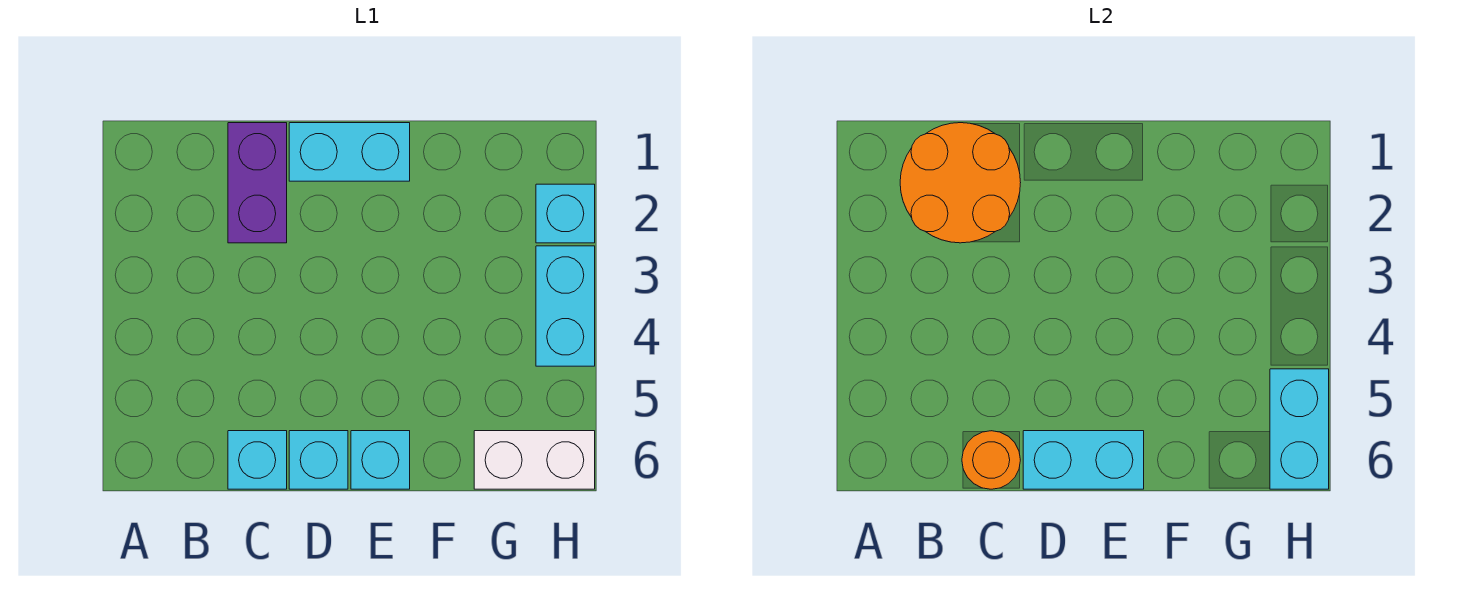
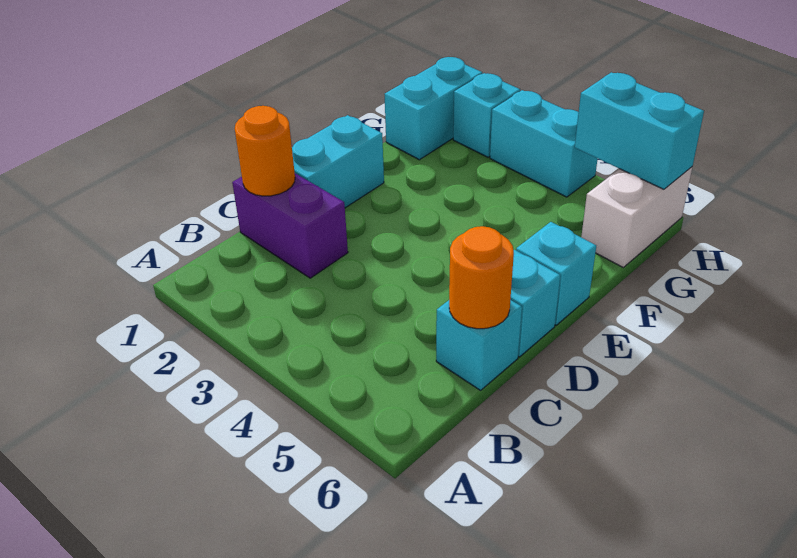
orange 2x2 round brick [900,123,1021,243] -> orange 1x1 round brick [235,106,295,196]
cyan 1x2 brick [1023,431,1144,489] -> cyan 1x2 brick moved to [385,57,482,160]

